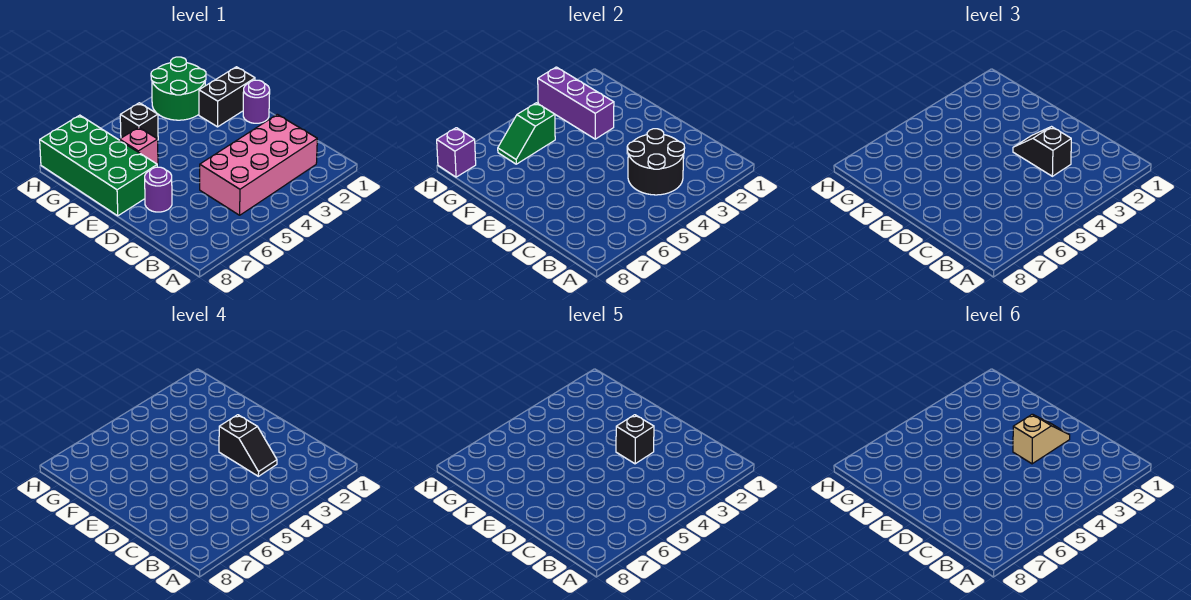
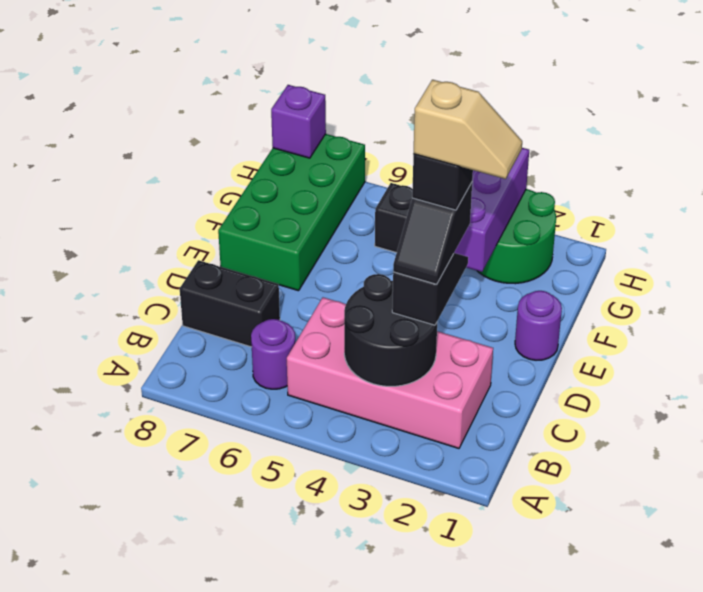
purple 1x1 round brick [145,167,172,212] -> purple 1x1 round brick moved to [251,319,295,389]
black 1x2 brick [199,67,255,127] -> black 1x2 brick moved to [180,260,280,347]
pink 1x1 brick [120,127,158,165] -> none
green 1x2 slope [498,103,555,164] -> none

